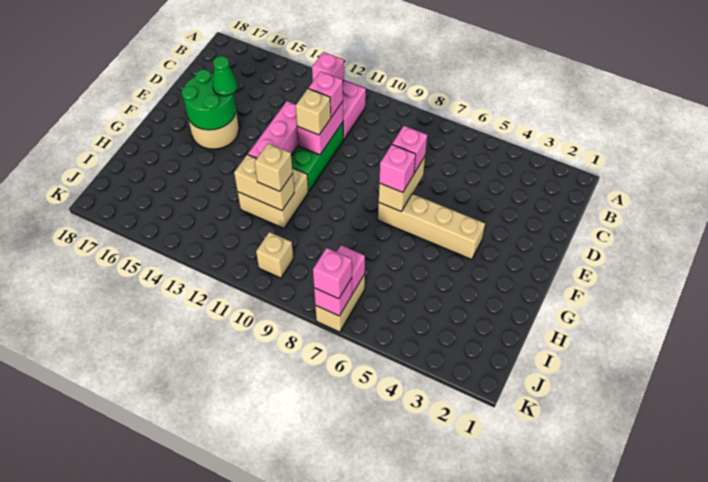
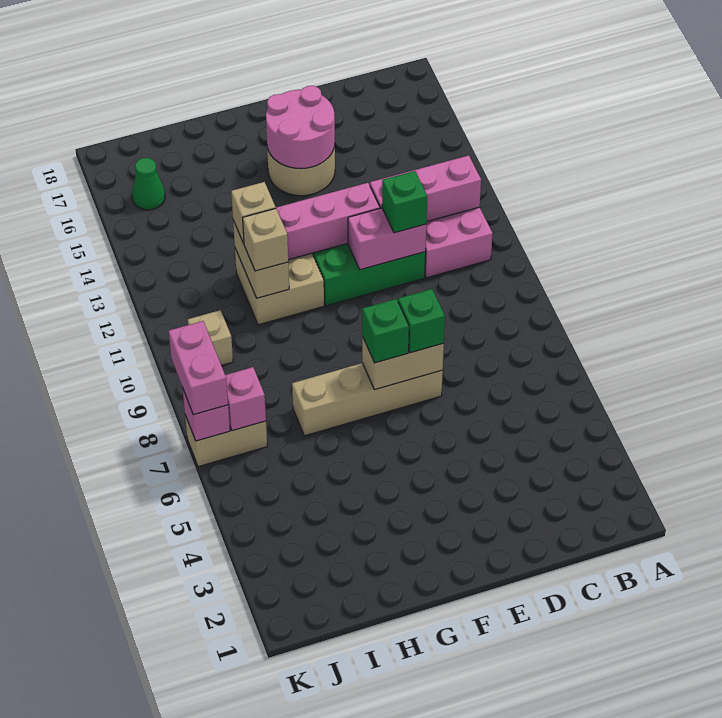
pink 1x1 brick [312,52,344,81] -> pink 1x3 brick [370,155,481,221]
pink 1x1 brick [309,71,343,117] -> green 1x1 brick [382,171,427,233]
pink 1x1 brick [392,126,427,173] -> green 1x1 brick [398,289,445,353]
tan 1x1 brick [296,89,331,135] -> tan 1x1 brick moved to [231,182,276,244]
green 2x2 round brick [182,69,236,130] -> pink 2x2 round brick [266,86,335,169]
green 1x1 cone [212,56,237,96] -> green 1x1 cone moved to [132,158,165,210]
tan 1x4 brick [378,194,485,260] -> tan 1x4 brick turned to [292,363,443,436]
pink 1x1 brick [379,145,416,193] -> green 1x1 brick [362,299,409,363]
pink 1x1 brick [313,248,352,299] -> pink 1x2 brick [169,321,228,415]

